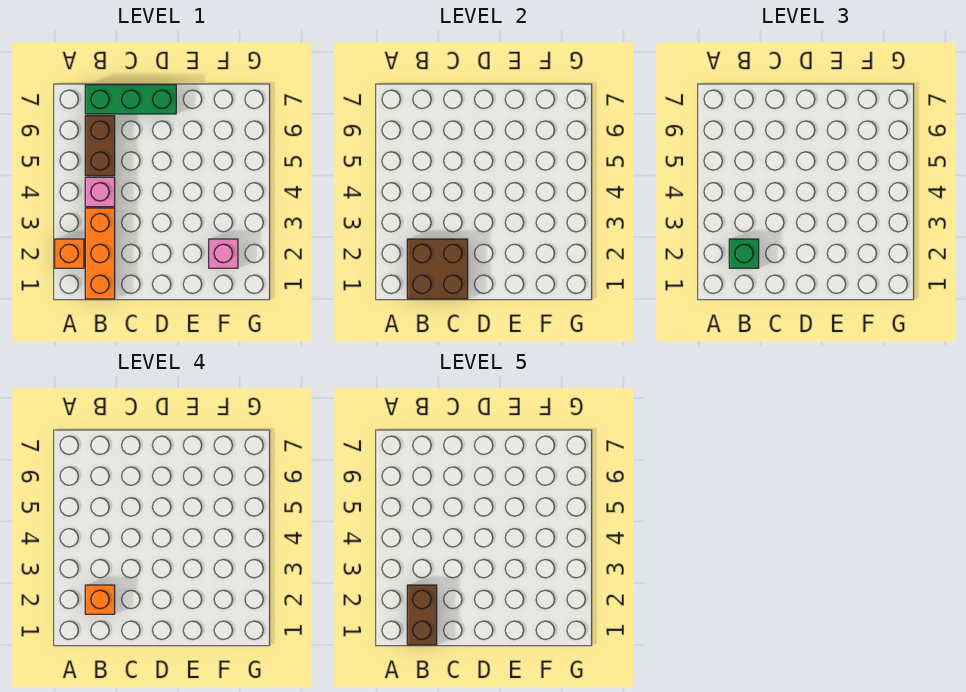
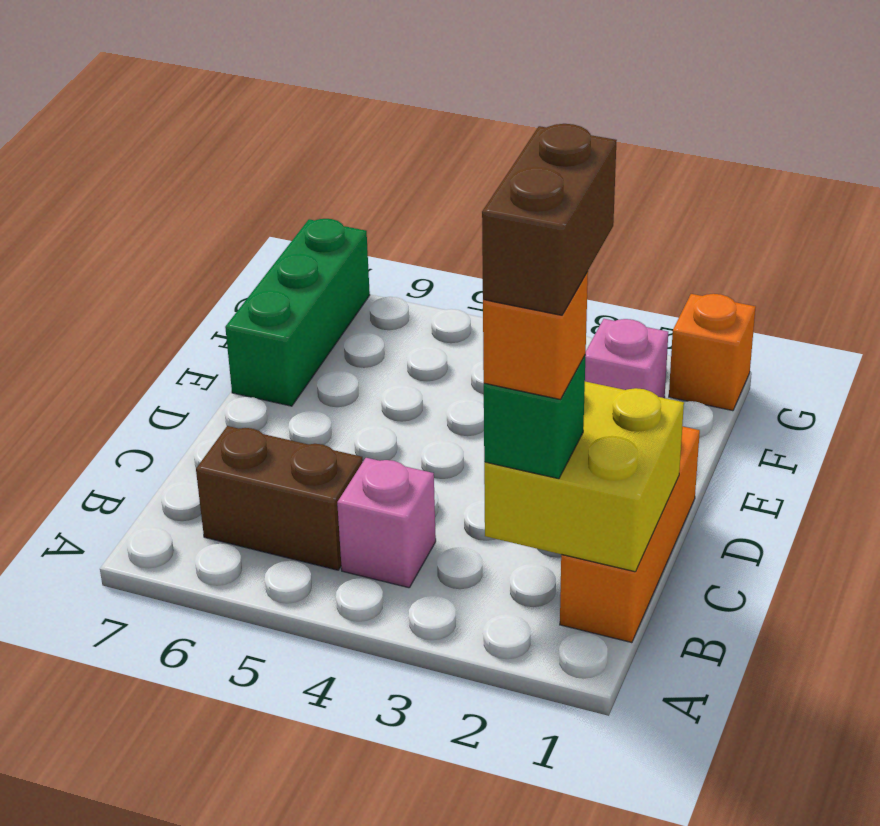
orange 1x1 brick [55,239,84,268] -> orange 1x1 brick moved to [669,294,756,411]
orange 1x3 brick [85,208,115,299] -> orange 1x3 brick turned to [560,426,700,643]
brown 2x2 brick [407,239,468,299] -> yellow 2x2 brick [484,382,684,572]
brown 1x2 brick [407,585,437,645] -> brown 1x2 brick turned to [482,124,617,315]
green 1x3 brick [85,85,176,114] -> green 1x3 brick moved to [225,219,370,406]

